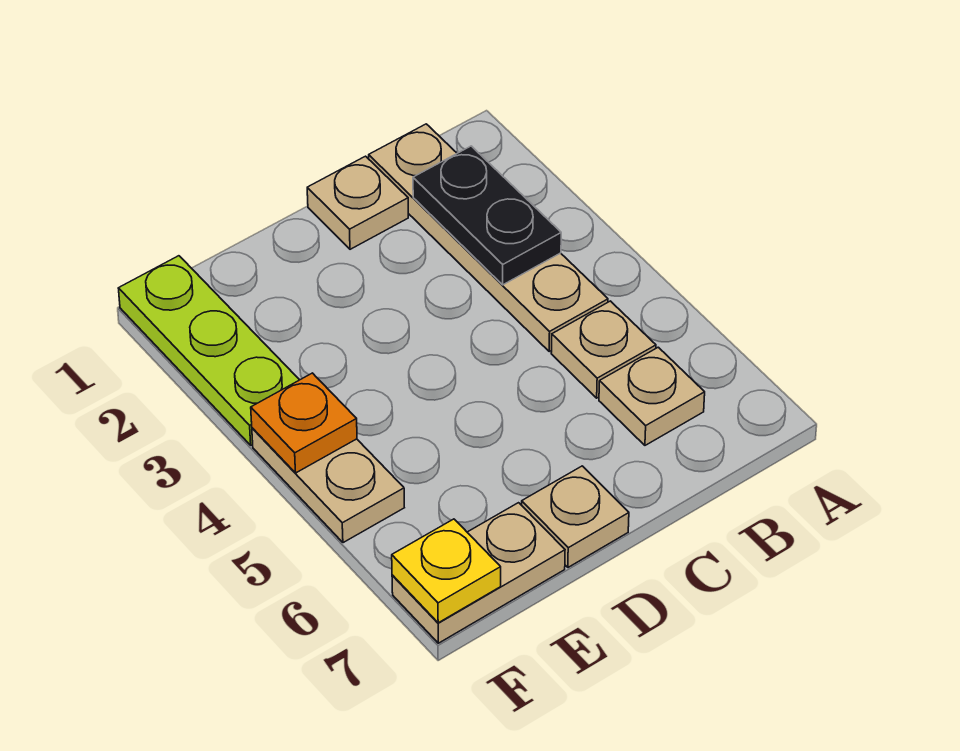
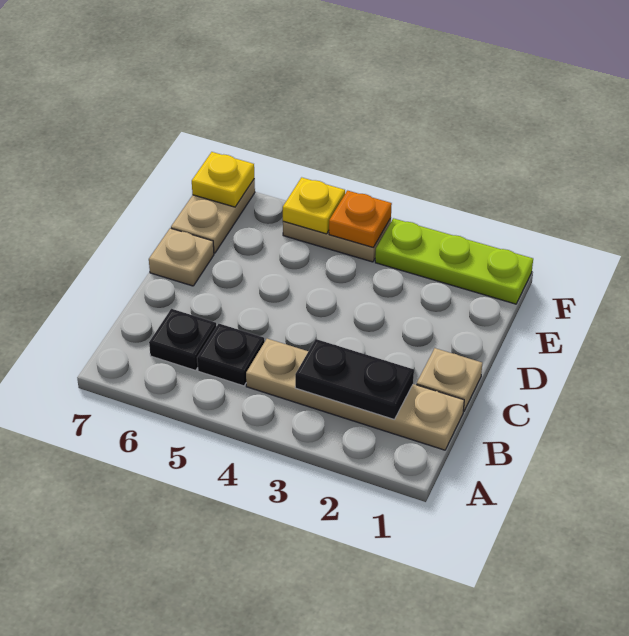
tan 1x1 plate [551,301,656,398] -> black 1x1 plate [197,324,265,386]
tan 1x1 plate [599,347,705,445] -> black 1x1 plate [149,309,217,370]
none -> yellow 1x1 plate [283,177,345,234]

